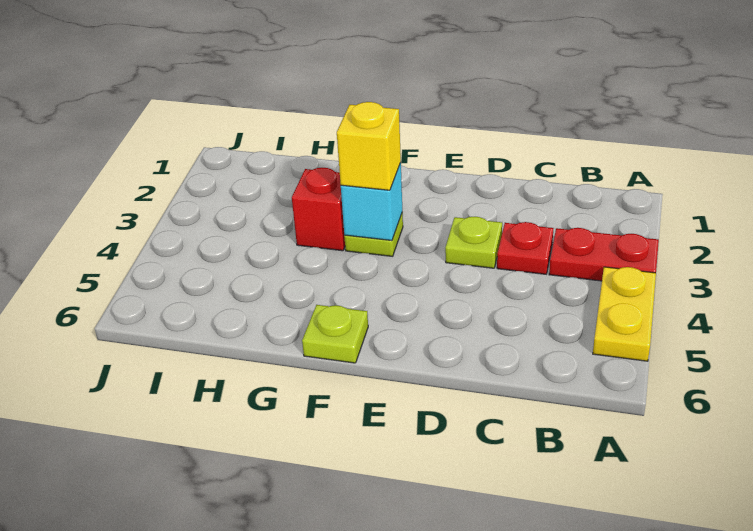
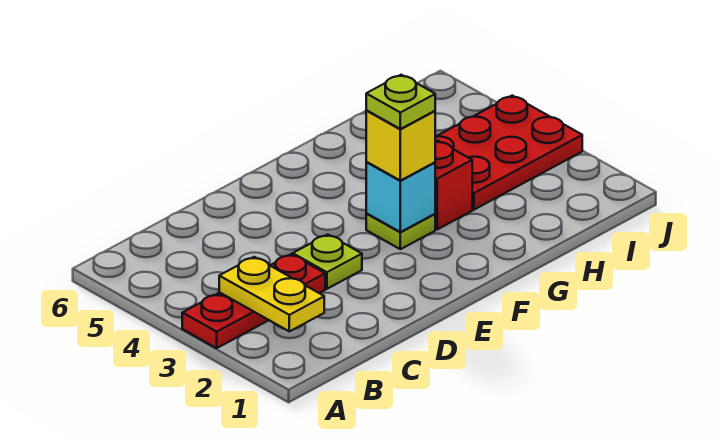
yellow 1x2 plate [593,267,656,361] -> yellow 1x2 plate moved to [219,257,324,331]
lime 1x1 plate [302,305,368,363] -> lime 1x1 plate moved to [366,75,435,129]
none -> red 2x3 plate [435,96,582,210]

